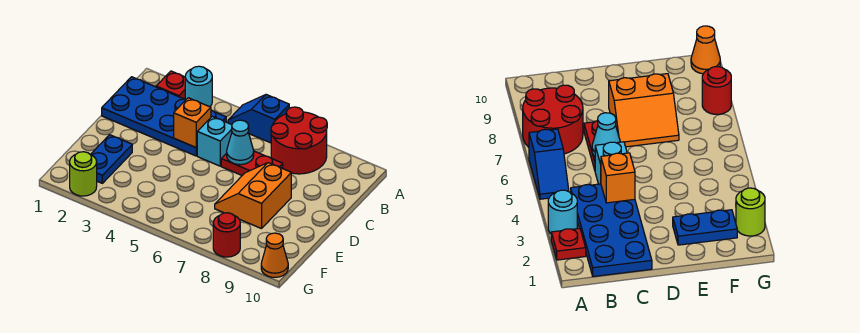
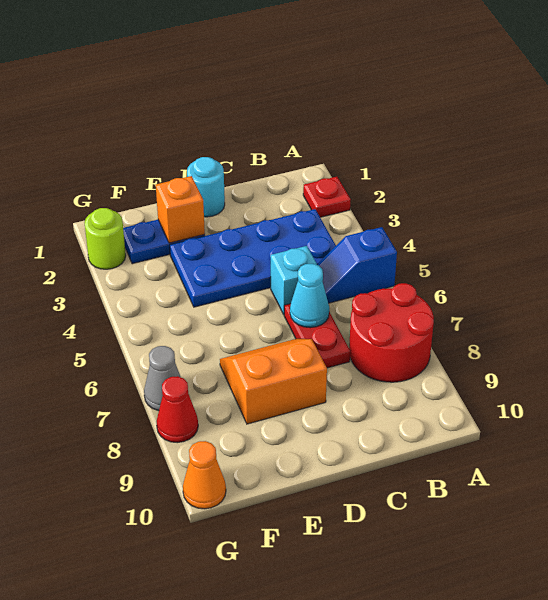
cyan 1x1 round brick [185,66,212,107] -> cyan 1x1 round brick moved to [187,157,225,217]
blue 1x2 slope [228,95,289,143] -> blue 1x2 slope turned to [317,227,397,303]
blue 2x4 plate [102,77,226,156] -> blue 2x4 plate turned to [170,209,336,307]
orange 1x1 brick [174,98,211,147] -> orange 1x1 brick moved to [156,176,205,243]
none -> grey 1x1 cone [144,346,181,411]
red 1x1 round brick [213,213,240,257] -> red 1x1 cone [156,376,198,443]

